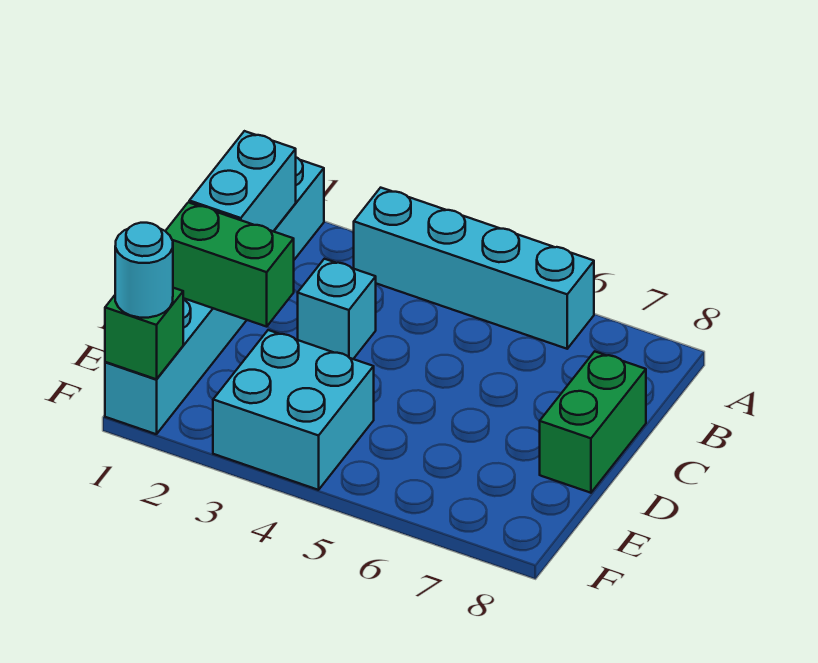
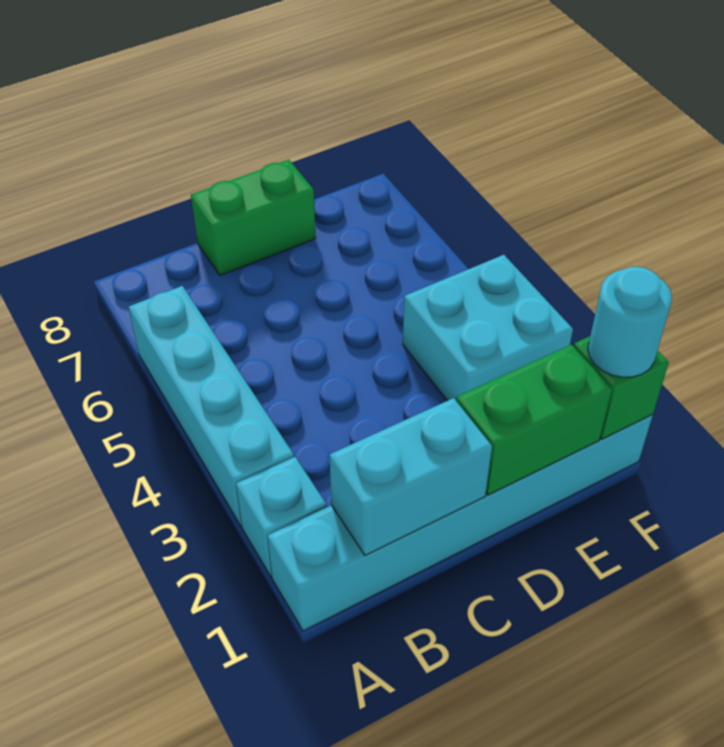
cyan 1x1 brick [298,259,376,359] -> cyan 1x1 brick moved to [236,457,327,577]
green 1x2 brick [166,202,294,327] -> green 1x2 brick turned to [456,345,612,495]

